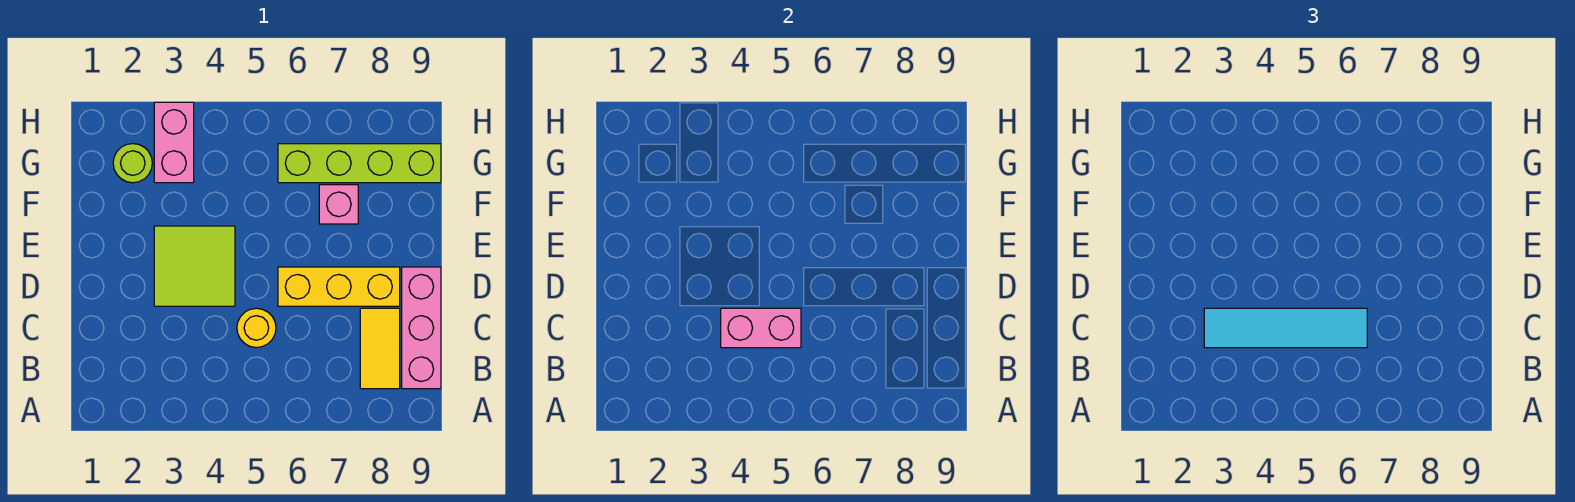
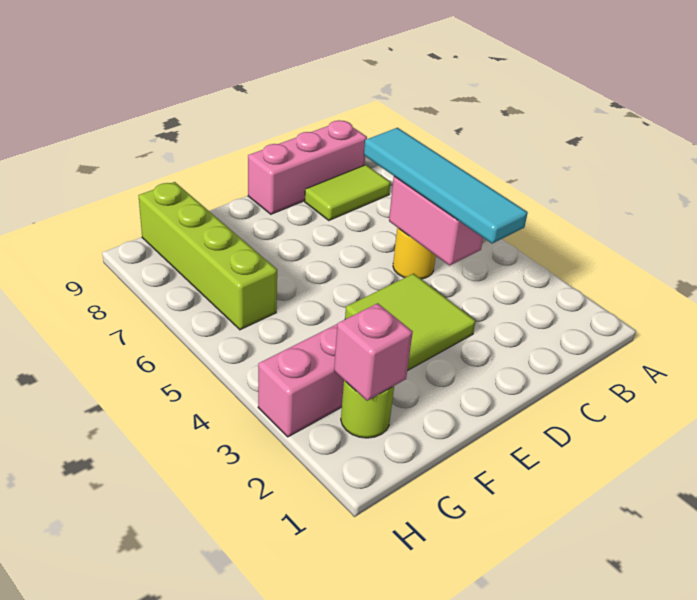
yellow 1x2 tile [360,308,400,389] -> lime 1x2 tile [305,165,390,220]
yellow 1x3 brick [278,267,400,306] -> none
pink 1x1 brick [319,185,358,224] -> pink 1x1 brick moved to [334,303,413,401]

